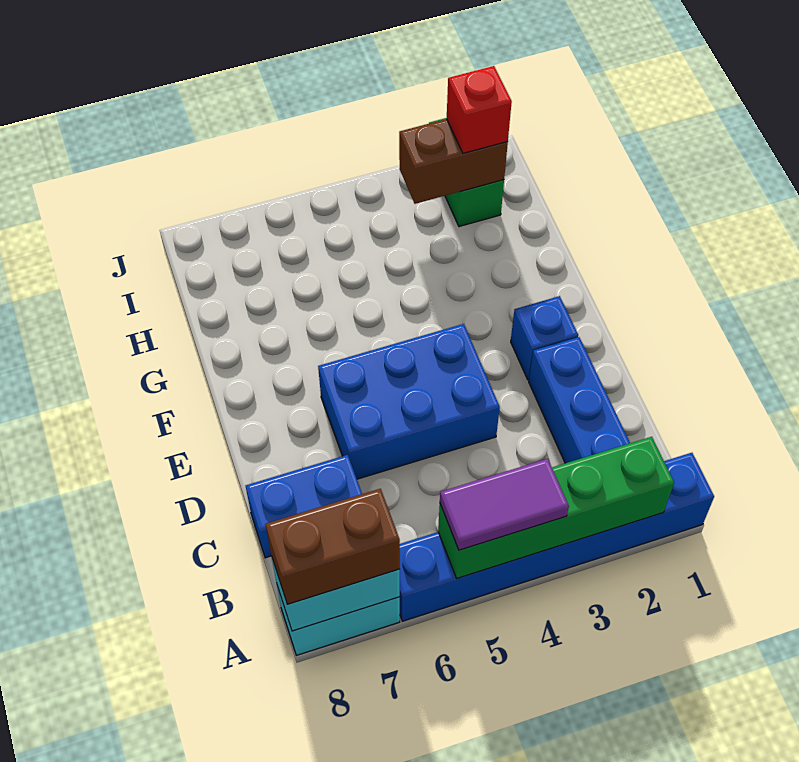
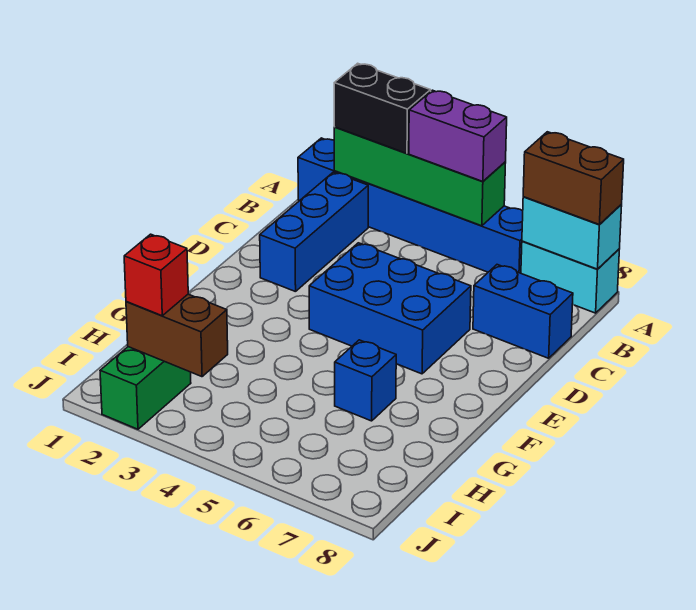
none -> black 1x2 brick [334,63,431,153]
purple 1x2 tile [440,459,569,550] -> purple 1x2 brick [409,90,507,181]
blue 1x1 brick [511,296,578,380] -> blue 1x1 brick moved to [335,340,396,421]

